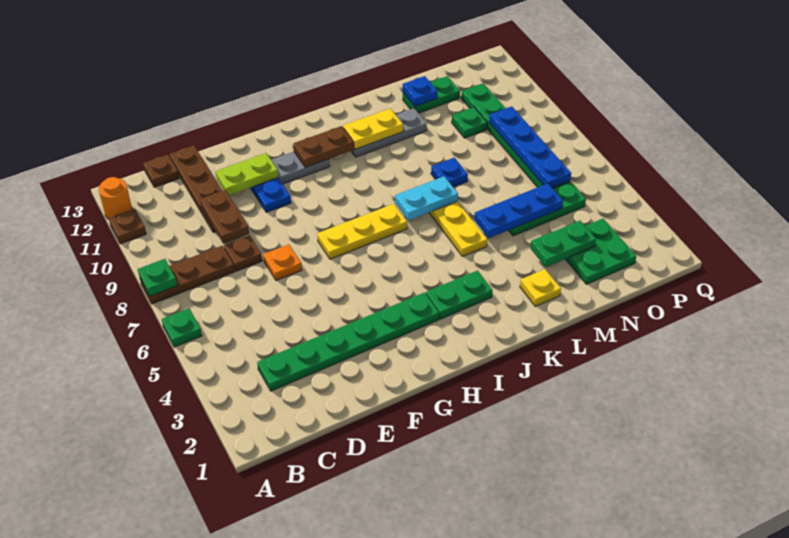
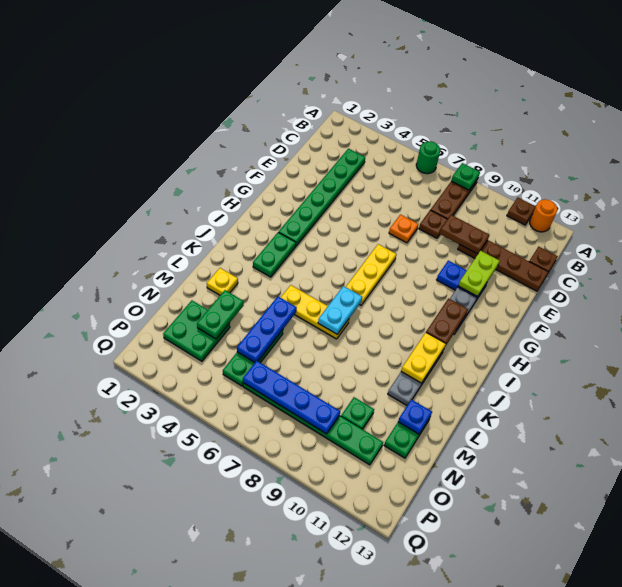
green 1x1 plate [162,308,202,347] -> green 1x1 round brick [416,141,440,174]
blue 1x1 plate [431,158,468,187] -> none

